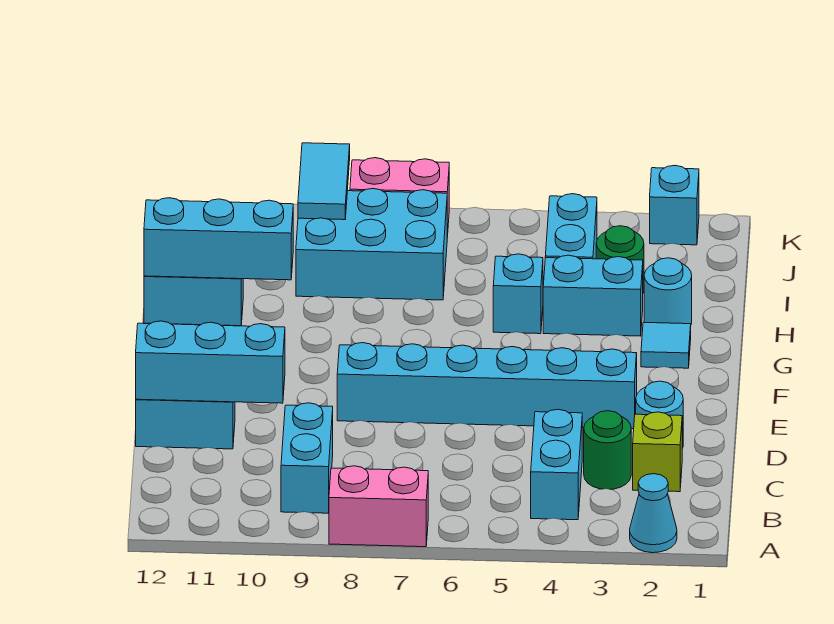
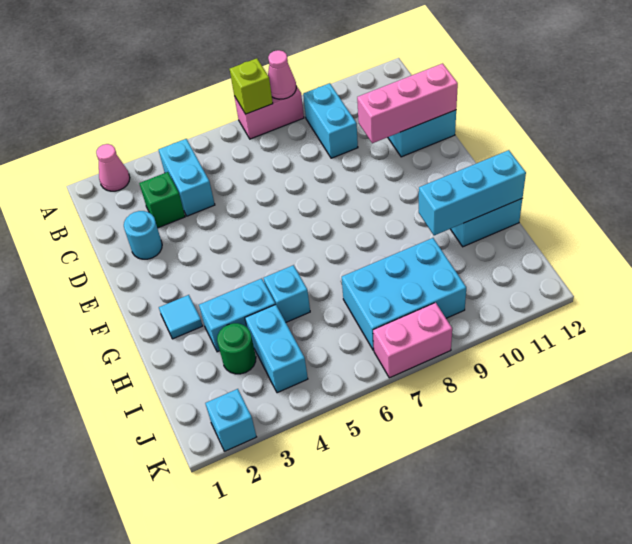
cyan 1x1 cone [630,474,677,553] -> pink 1x1 cone [96,144,130,191]
none -> pink 1x1 cone [268,50,296,99]
lime 1x1 brick [633,412,682,492] -> lime 1x1 brick moved to [230,58,273,114]
green 1x1 round brick [584,411,631,489] -> green 1x1 brick [139,172,185,228]
cyan 1x3 brick [136,321,285,403] -> pink 1x3 brick [357,63,458,143]
cyan 1x6 brick [337,343,637,429] -> none
cyan 1x1 round brick [644,258,692,324] -> none
cyan 1x2 tile [298,143,350,220] -> none

